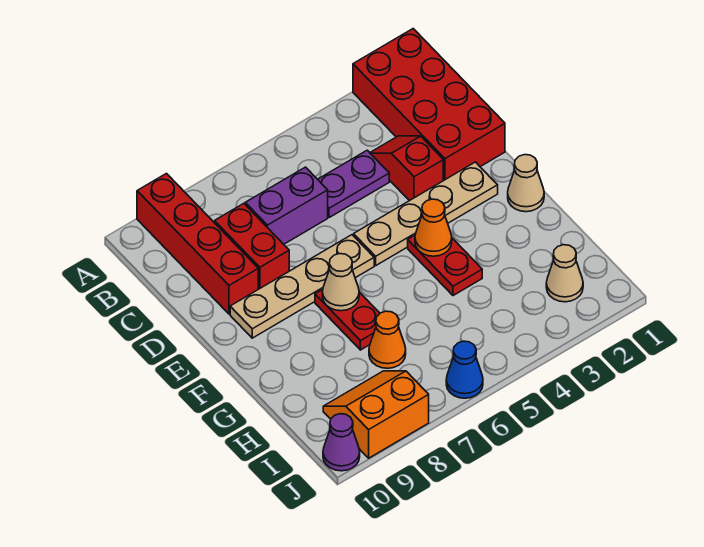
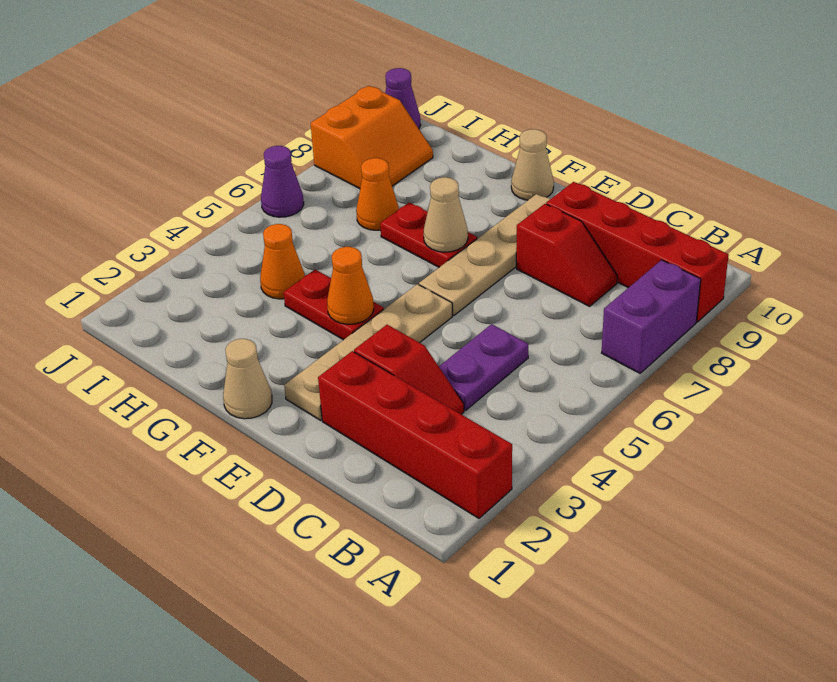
red 2x4 brick [353,29,505,181] -> red 1x4 brick [318,351,512,518]
purple 1x2 brick [245,167,328,244] -> purple 1x2 brick moved to [602,260,701,373]
red 1x2 brick [215,203,289,289] -> red 1x2 slope [516,204,617,306]
none -> orange 1x1 cone [260,224,305,299]
tan 1x1 cone [546,245,583,302] -> tan 1x1 cone moved to [511,129,554,200]
blue 1x1 cone [446,341,483,398] -> purple 1x1 cone [261,146,304,217]

